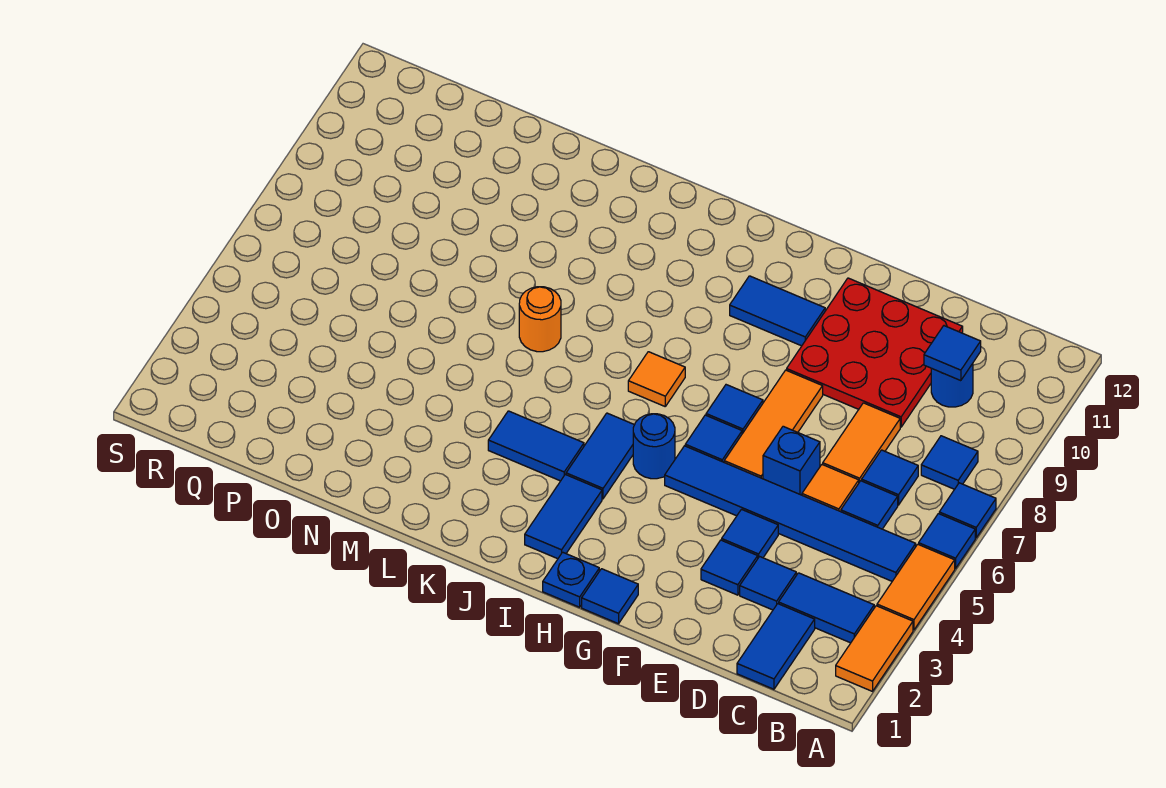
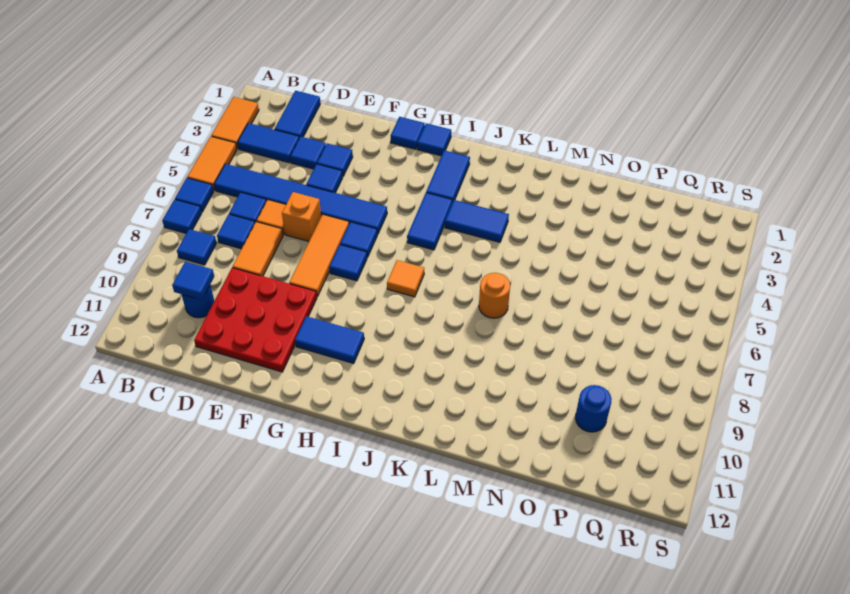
blue 1x1 brick [763,426,820,495] -> orange 1x1 brick [282,192,321,241]
blue 1x1 plate [543,552,599,607] -> blue 1x1 tile [417,123,451,156]
blue 1x1 round brick [633,414,675,479] -> blue 1x1 round brick moved to [575,385,612,432]

